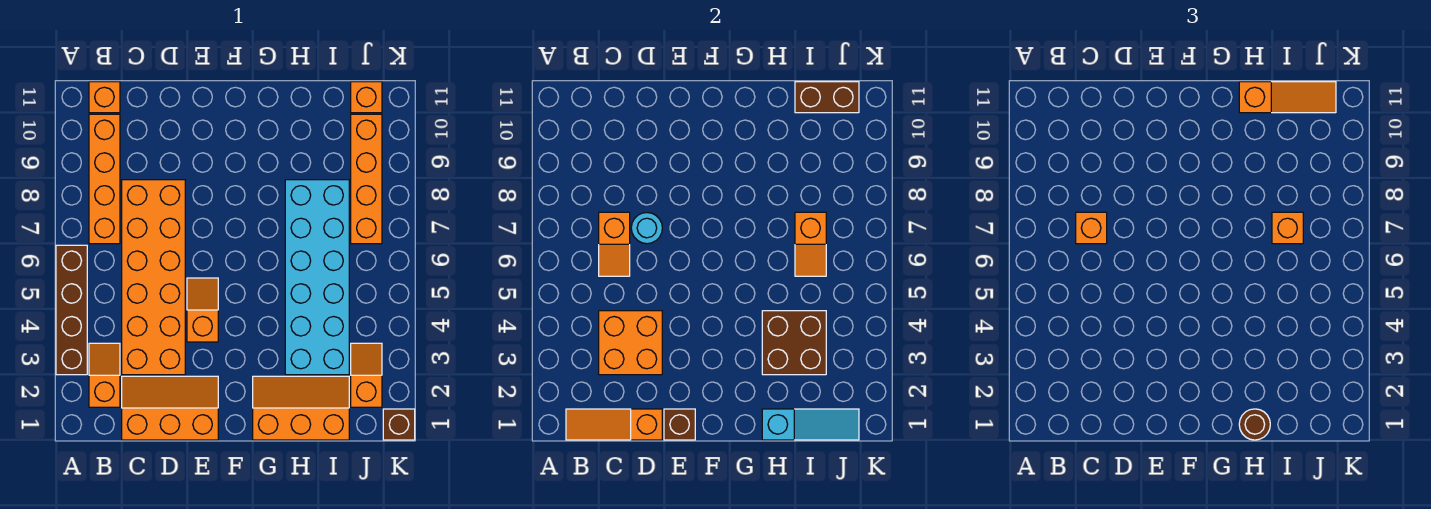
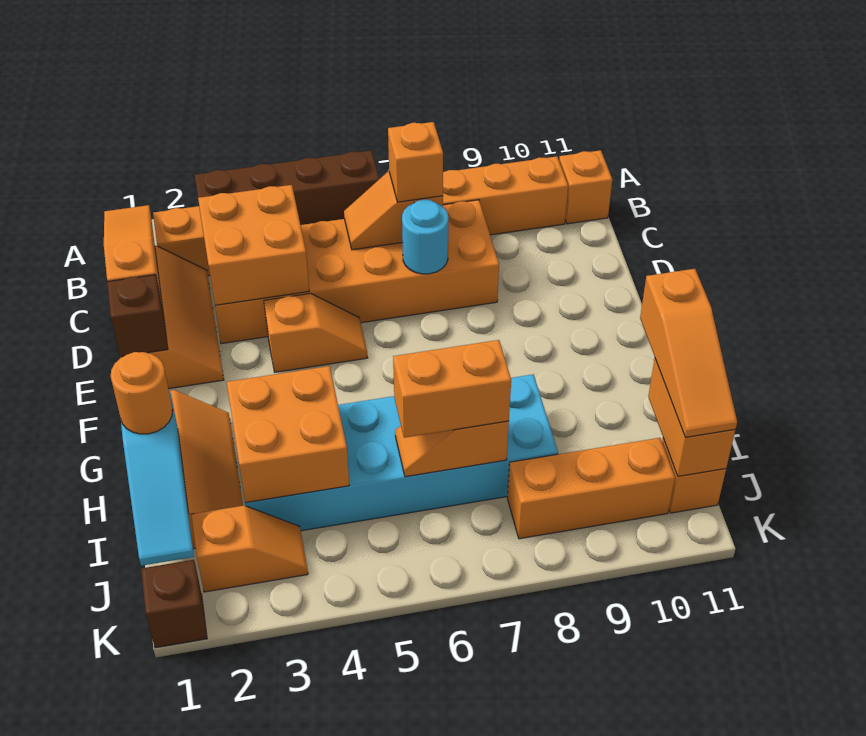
brown 1x1 round brick [1239,409,1270,440] -> orange 1x1 round brick [111,352,173,434]
brown 2x2 brick [762,311,826,375] -> orange 2x2 brick [227,366,349,503]
orange 1x1 brick [1272,212,1303,244] -> orange 1x2 brick [393,340,511,438]
brown 1x2 brick [795,82,859,113] -> orange 1x2 brick [648,359,735,476]
orange 1x4 brick [351,114,382,244] -> orange 1x3 brick [507,438,675,539]

